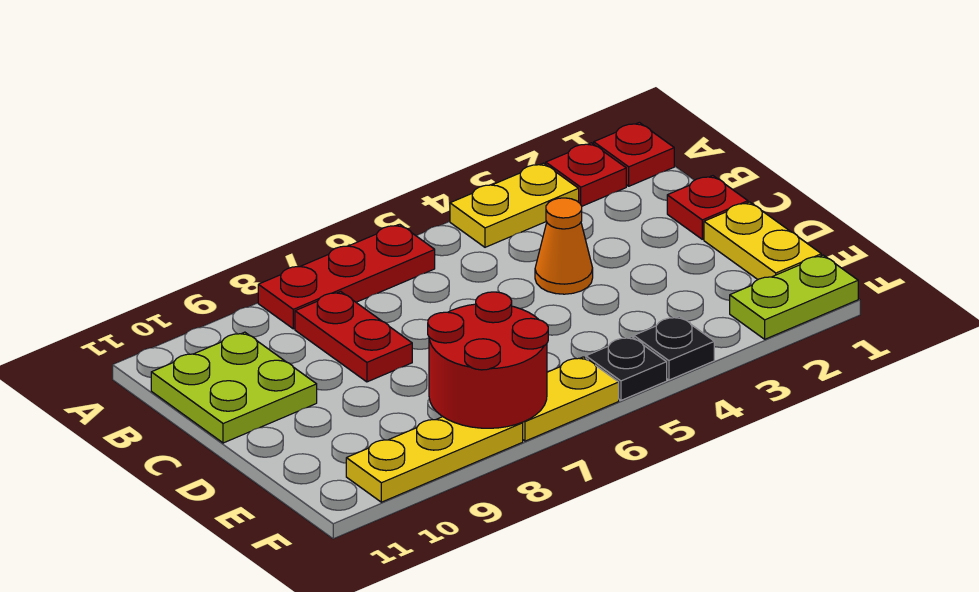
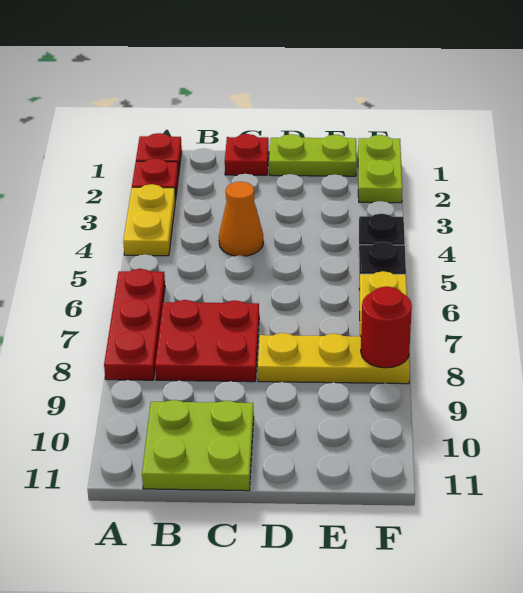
red 1x2 plate [295,291,412,382] -> red 2x2 plate [155,300,259,382]
yellow 1x2 plate [704,202,821,279] -> lime 1x2 plate [269,134,356,176]
red 2x2 round brick [428,292,548,428] -> red 1x1 round brick [361,286,412,368]
yellow 1x3 plate [346,417,523,502] -> yellow 1x3 plate turned to [258,333,410,384]

